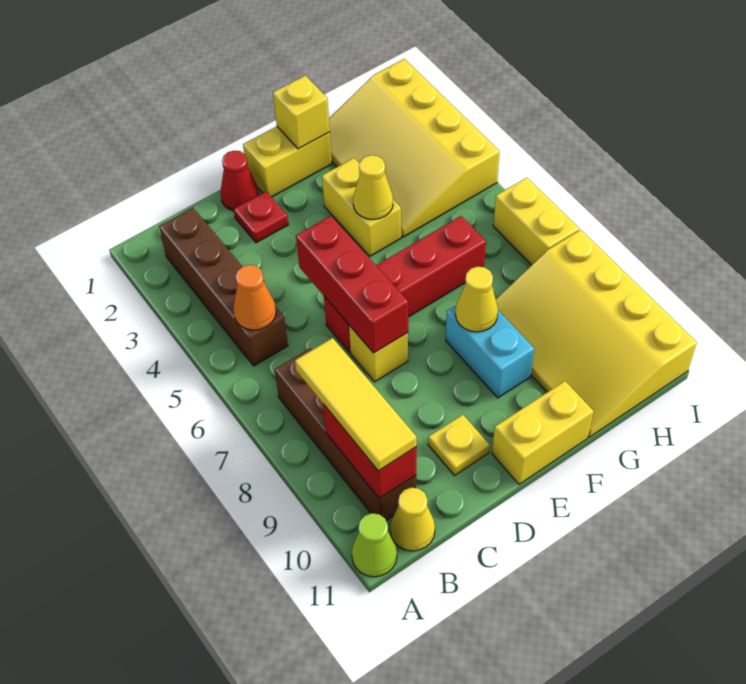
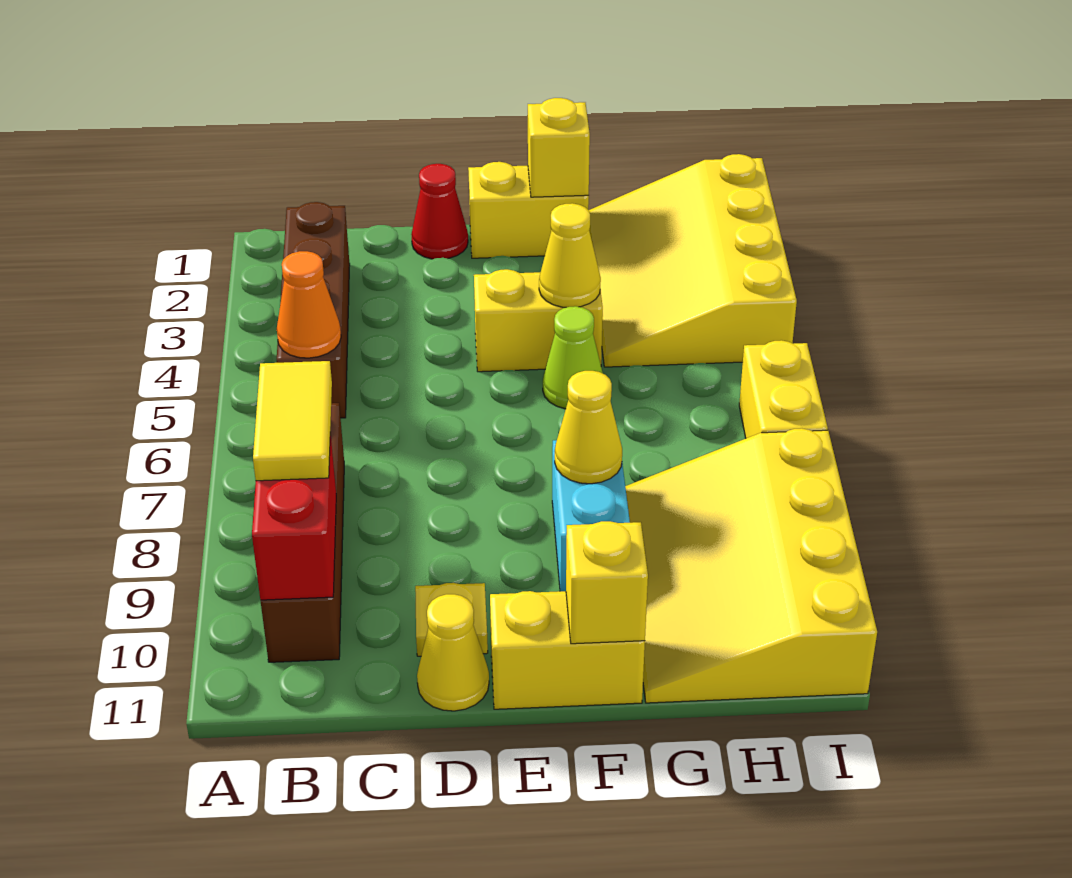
lime 1x1 cone [352,513,397,577] -> lime 1x1 cone moved to [543,306,603,409]
yellow 1x3 tile [295,338,417,471] -> yellow 1x2 tile [253,361,332,481]
yellow 1x1 cone [390,488,435,551] -> yellow 1x1 cone moved to [417,594,489,711]
red 1x1 plate [234,191,288,243] -> none
red 1x3 brick [296,216,408,353] -> none
red 1x4 brick [324,216,486,352] -> none
yellow 1x1 brick [349,325,408,382] -> yellow 1x1 brick moved to [566,521,648,644]
yellow 1x2 brick [322,158,401,256] -> yellow 1x2 brick turned to [474,269,603,372]

